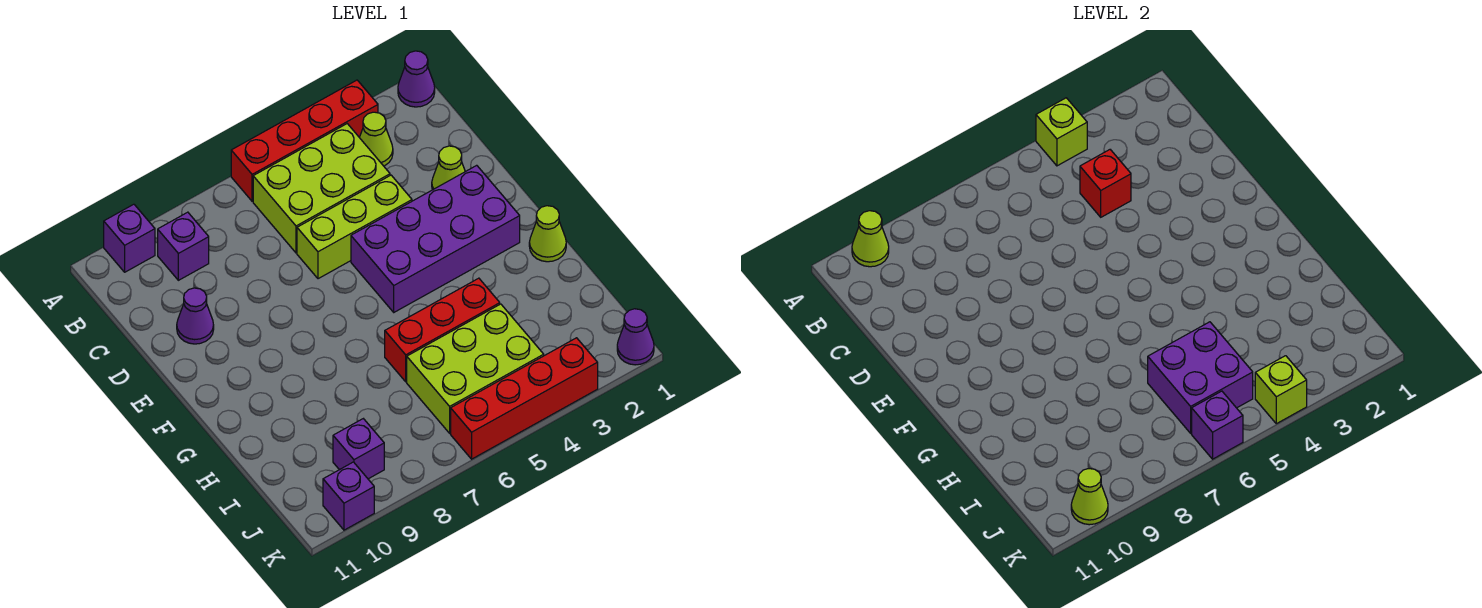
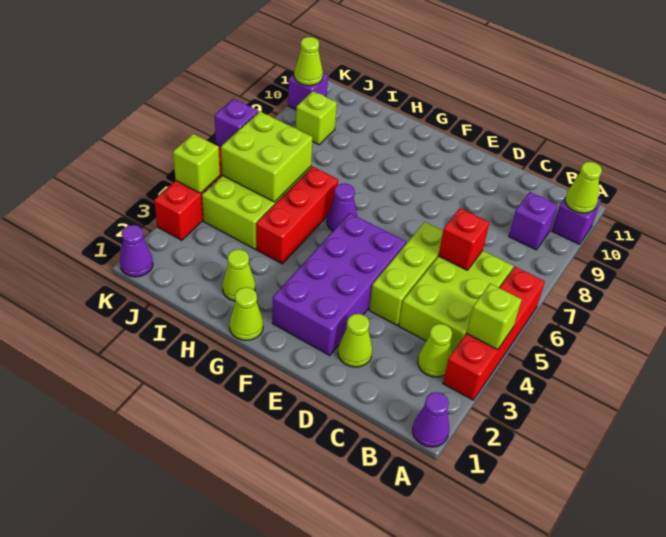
red 1x1 brick [1080,150,1131,217] -> red 1x1 brick moved to [438,208,489,270]
purple 1x1 cone [177,288,214,344] -> purple 1x1 cone moved to [327,183,357,231]
none -> lime 1x1 cone [222,249,255,301]
purple 2x2 brick [1148,322,1253,433] -> lime 2x2 brick [221,111,313,202]
purple 1x1 brick [333,419,384,479] -> lime 1x1 brick [296,91,337,145]

